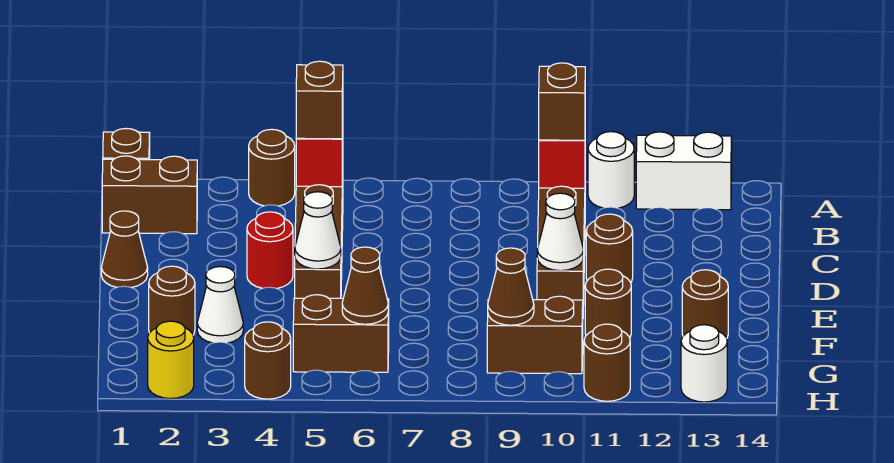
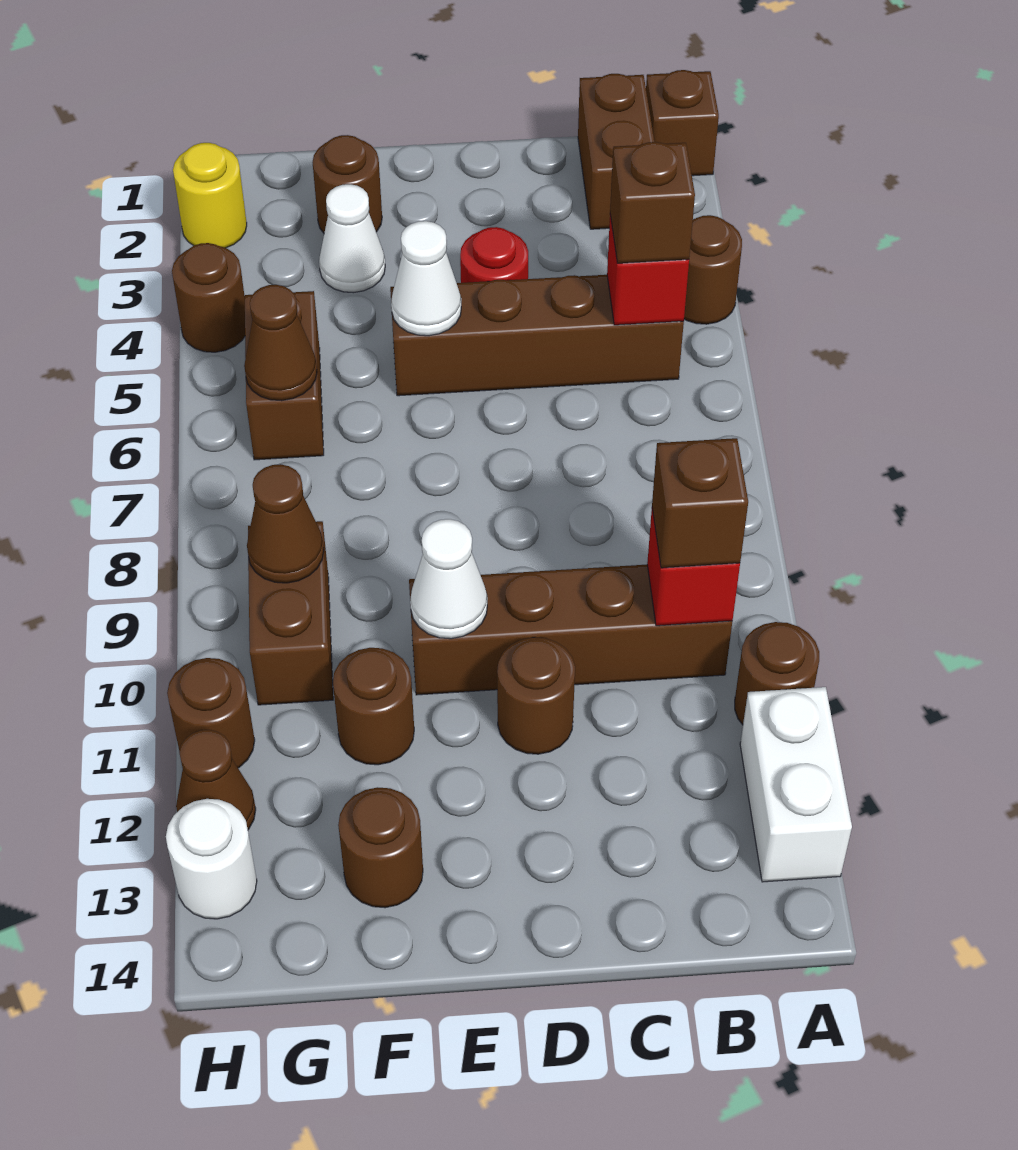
white 1x1 round brick [588,132,634,208] -> brown 1x1 round brick [735,622,819,725]
brown 1x1 cone [101,211,148,288] -> brown 1x1 cone moved to [176,730,256,830]

